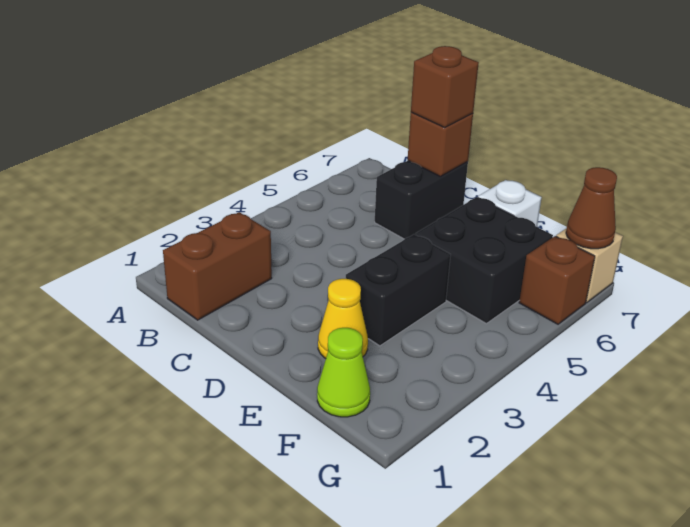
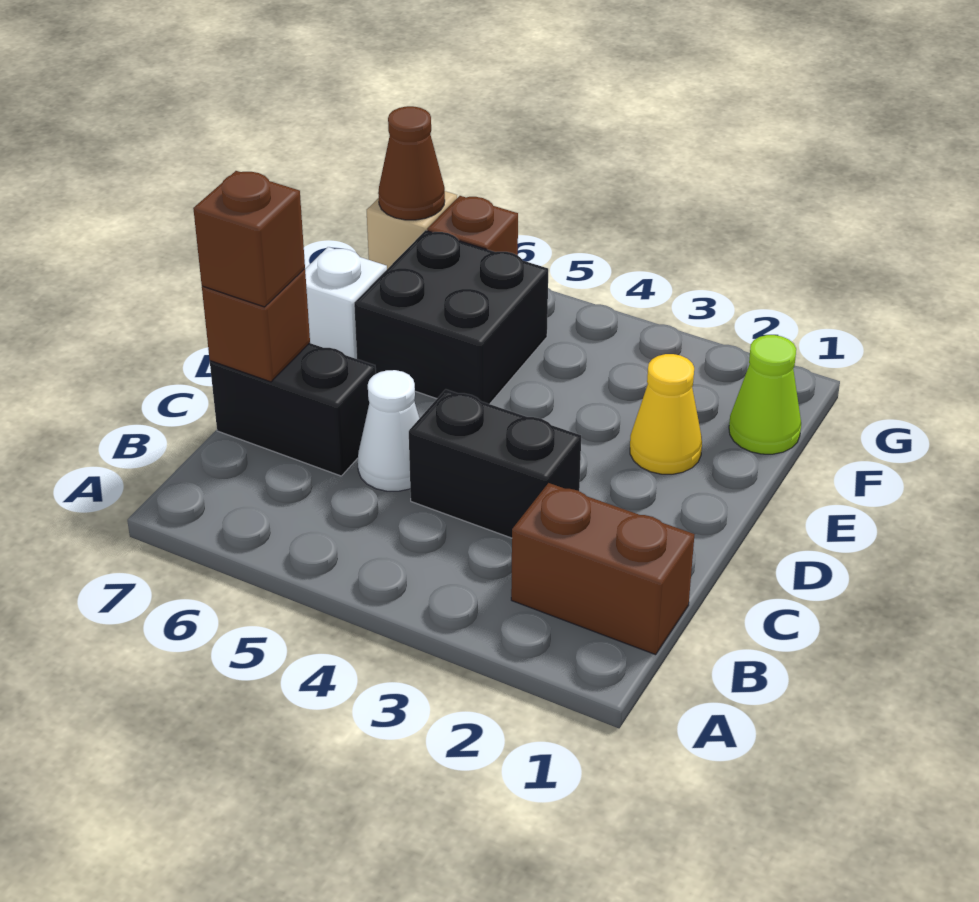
none -> white 1x1 cone [358,370,420,491]
black 1x2 brick [346,234,451,346] -> black 1x2 brick moved to [409,389,581,538]

